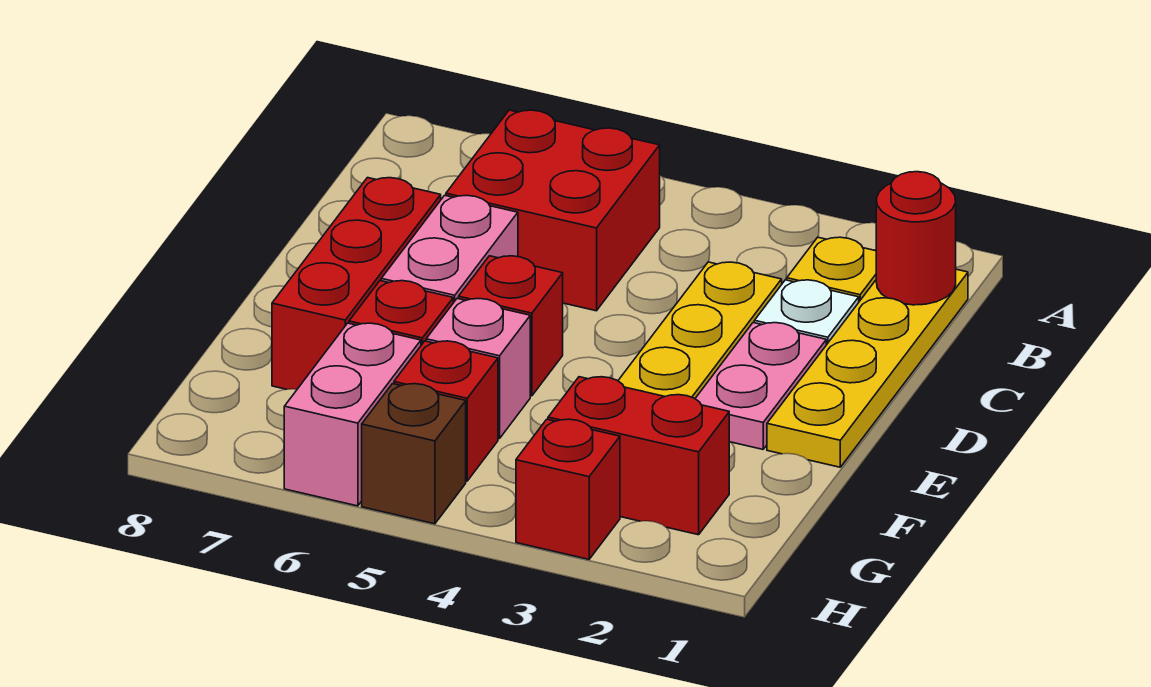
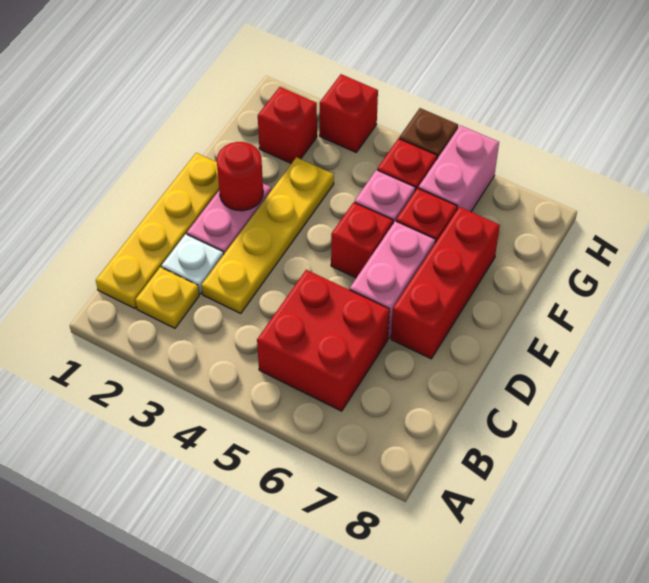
red 1x1 round brick [876,172,956,305] -> red 1x1 round brick moved to [217,142,263,211]
red 1x2 brick [548,377,729,535] -> red 1x1 brick [258,87,317,164]

